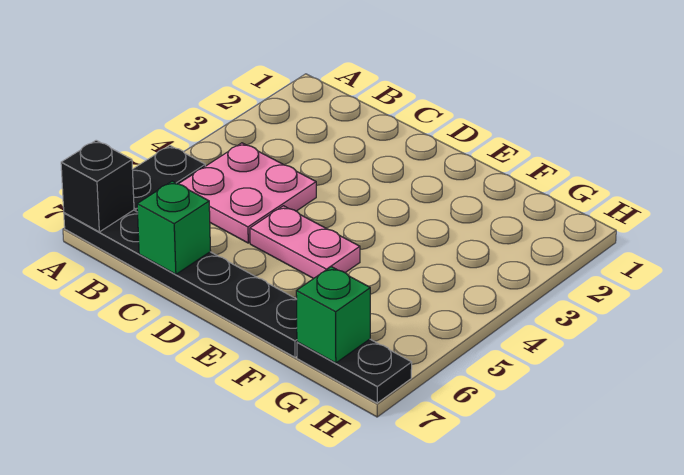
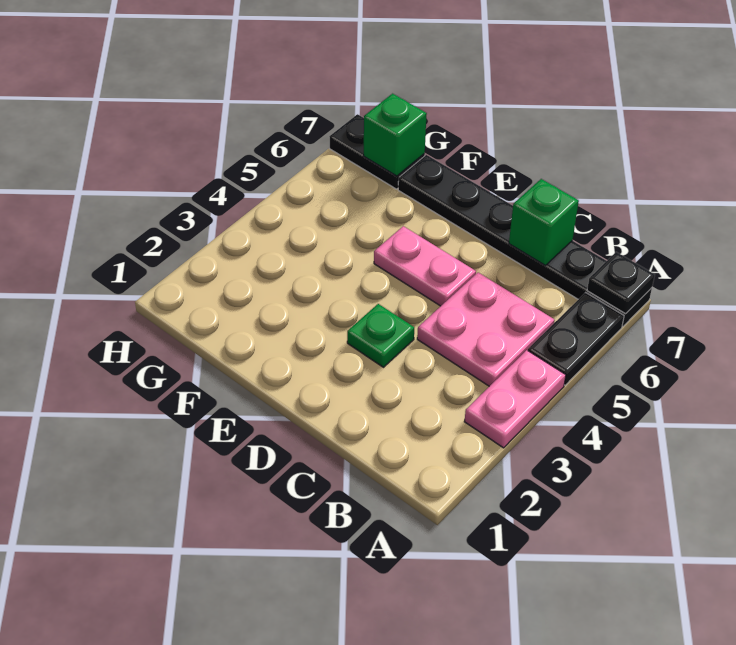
none -> pink 1x2 plate [464,350,566,448]
black 1x1 brick [61,140,134,232] -> black 1x1 plate [587,252,655,314]
none -> green 1x1 plate [347,304,414,367]

